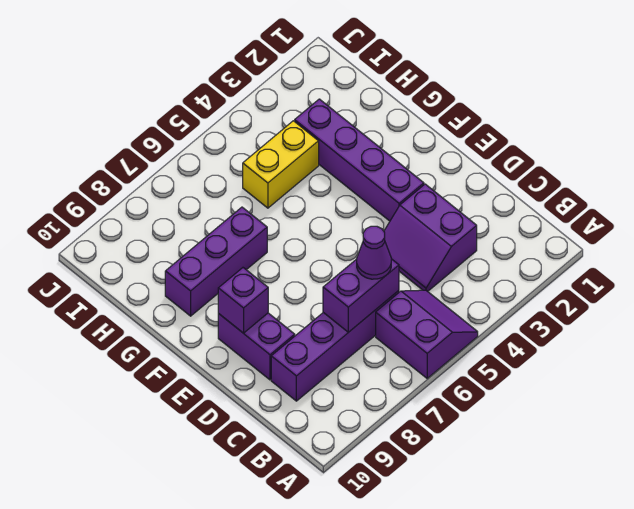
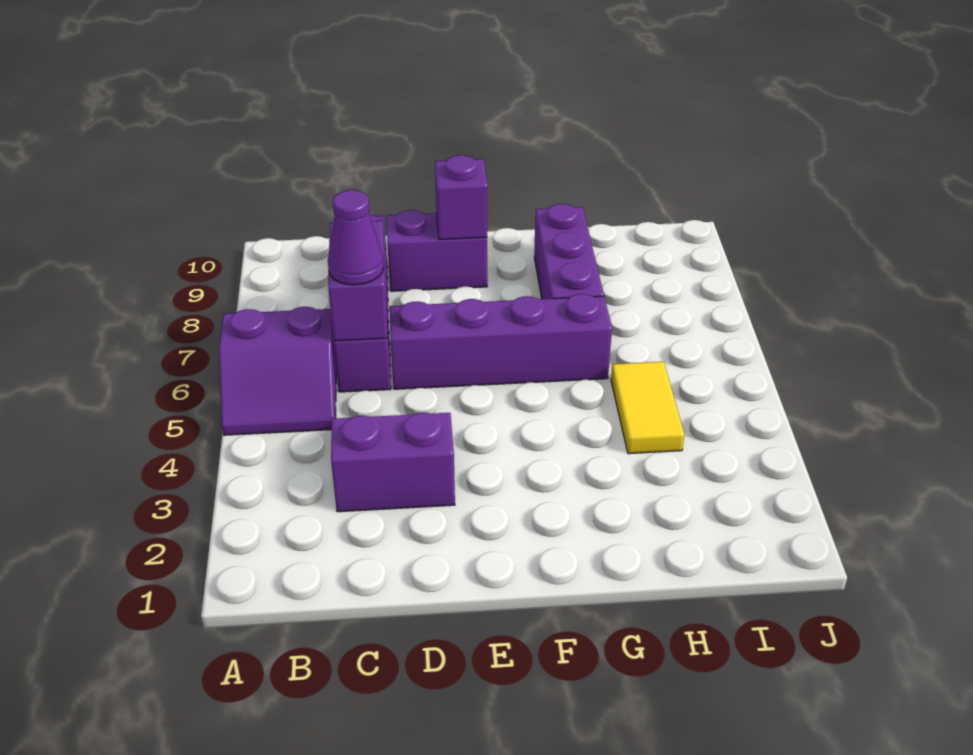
purple 1x4 brick [295,99,424,221] -> purple 1x4 brick moved to [389,294,612,389]
yellow 1x2 brick [243,121,319,208] -> yellow 1x2 tile [611,362,684,454]

